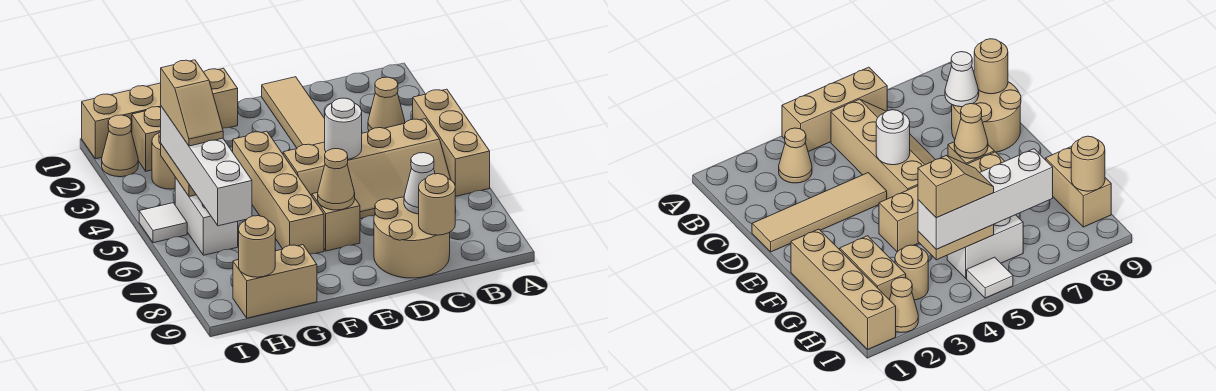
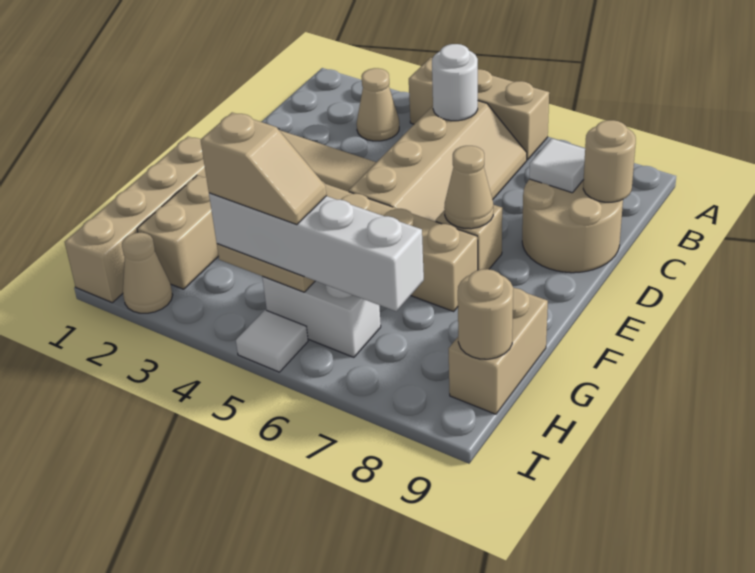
white 1x1 cone [404,153,435,214] -> white 1x1 tile [529,138,585,193]
white 1x1 round brick [325,98,362,159] -> white 1x1 round brick moved to [432,44,478,121]
tan 1x1 round brick [152,131,176,189] -> none

